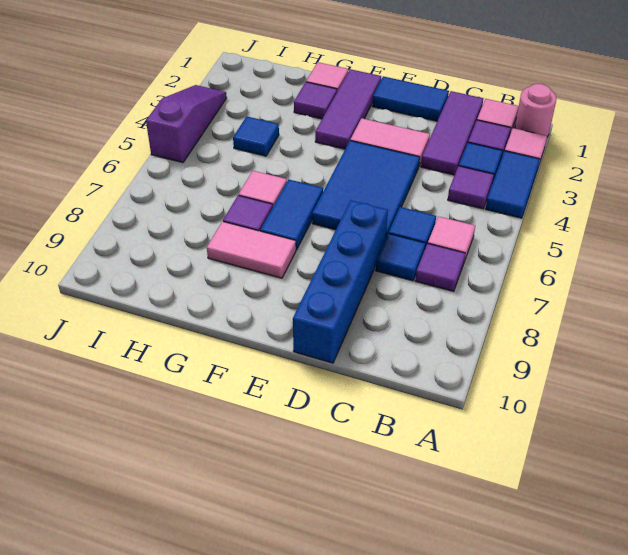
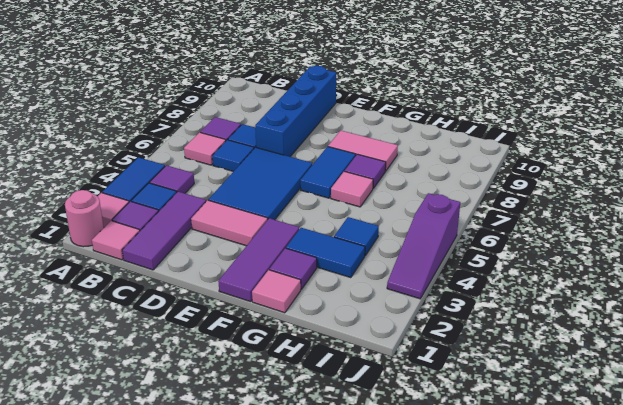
blue 1x2 tile [372,76,449,121] -> blue 1x2 tile moved to [286,228,365,278]

